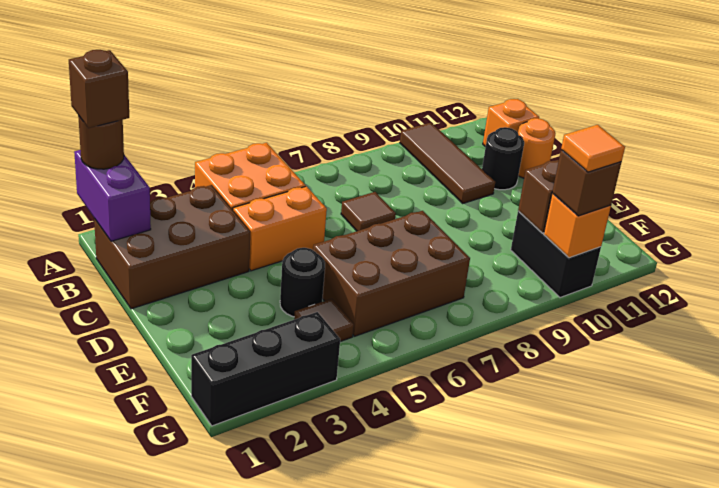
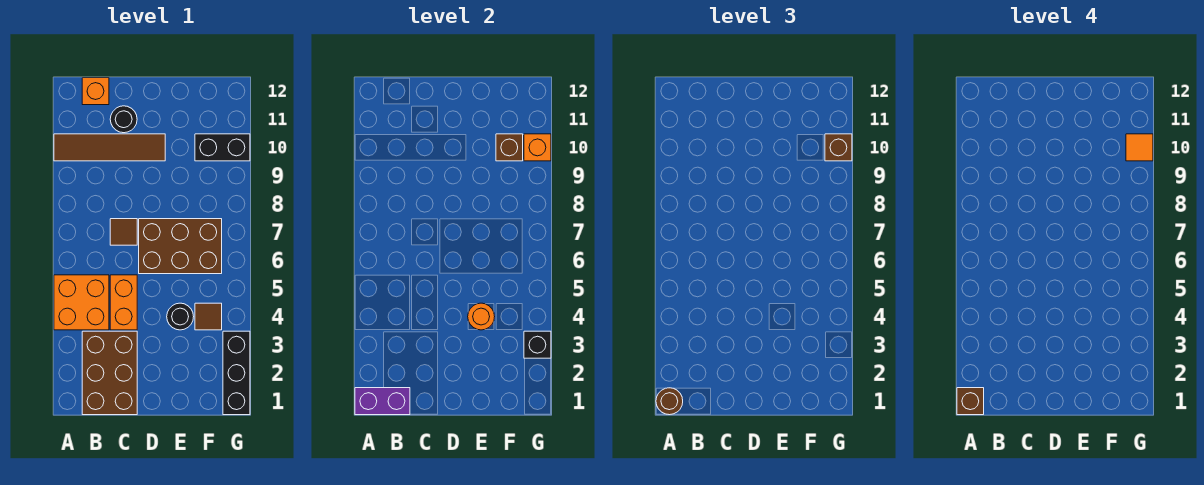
brown 1x3 tile [400,123,495,203] -> brown 1x4 tile [54,134,165,161]
orange 1x1 round brick [518,118,556,178] -> orange 1x1 round brick moved to [468,303,495,330]
brown 2x3 brick [313,211,470,336] -> brown 2x3 brick turned to [139,219,222,274]
none -> black 1x1 brick [524,331,551,358]

